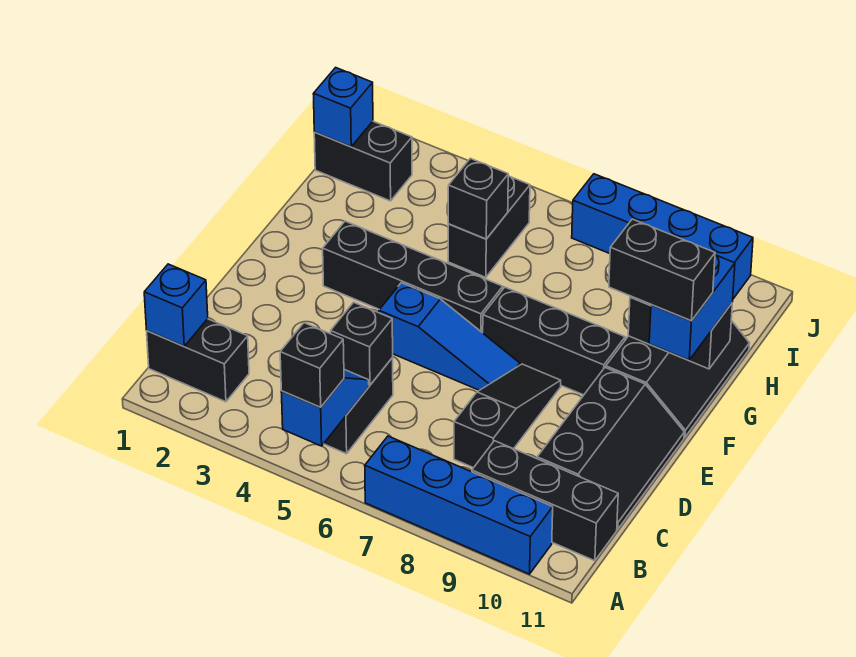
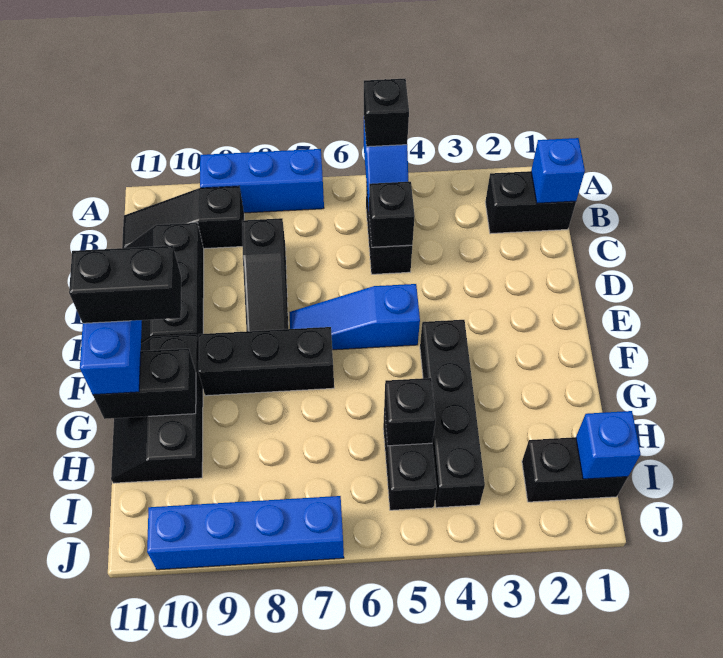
blue 1x4 brick [365,436,553,574] -> blue 1x3 brick [200,149,324,213]
black 1x3 brick [472,441,618,561] -> black 1x3 slope [122,186,244,249]
black 1x4 brick [323,221,503,333] -> black 1x4 brick turned to [420,320,485,508]

